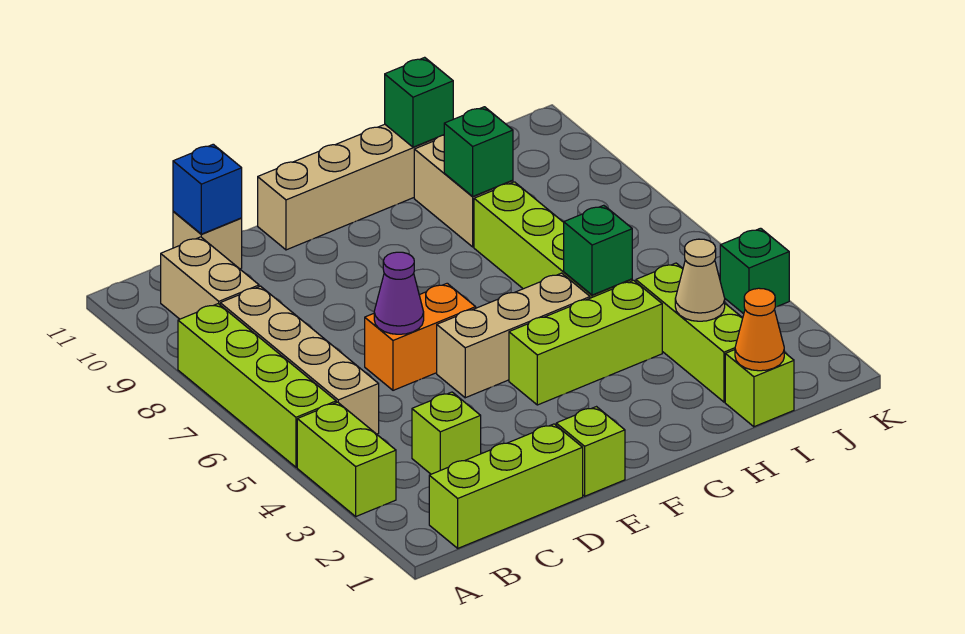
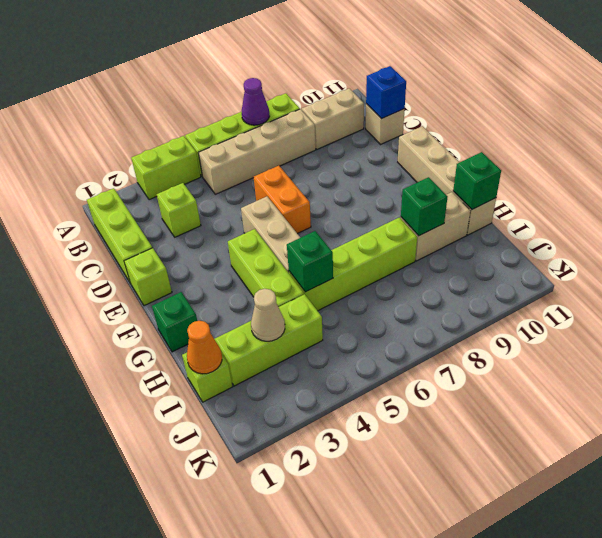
purple 1x1 cone [374,252,424,334] -> purple 1x1 cone moved to [242,78,269,125]
green 1x1 brick [720,228,789,314] -> green 1x1 brick moved to [152,292,197,352]

